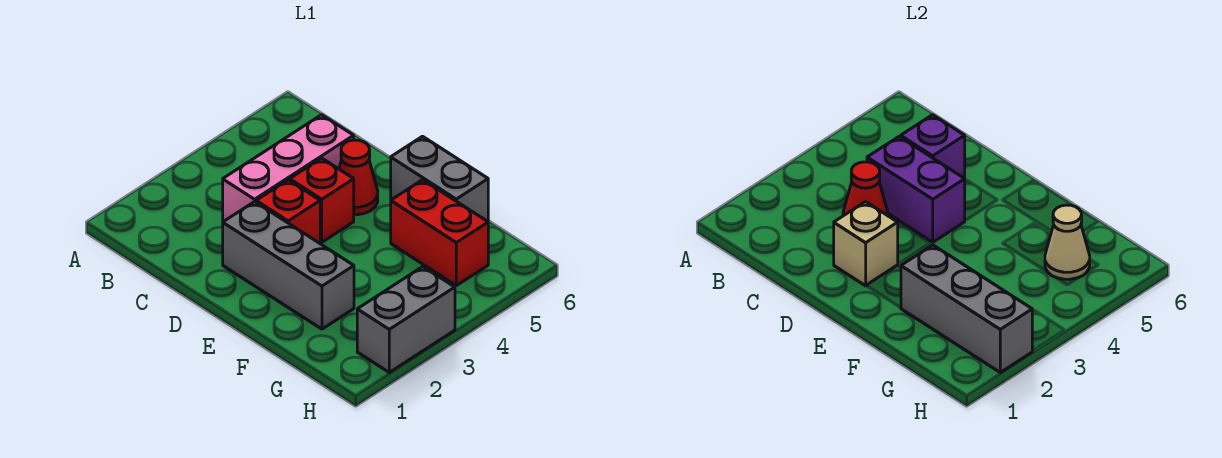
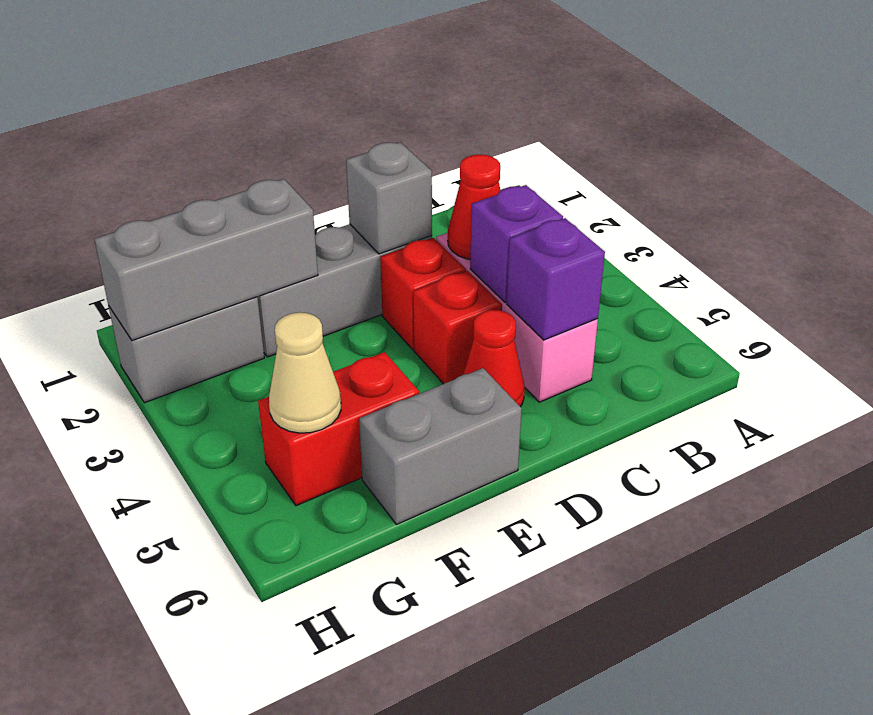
purple 1x2 brick [867,137,965,242] -> purple 1x1 brick [470,185,563,302]
tan 1x1 brick [834,202,898,286] -> grey 1x1 brick [346,142,432,254]
grey 1x2 brick [357,267,455,372] -> grey 1x2 brick turned to [109,297,264,403]

